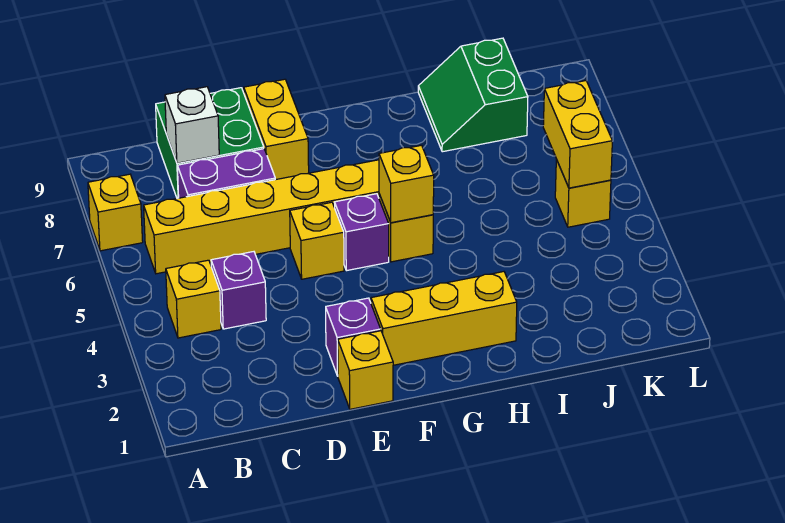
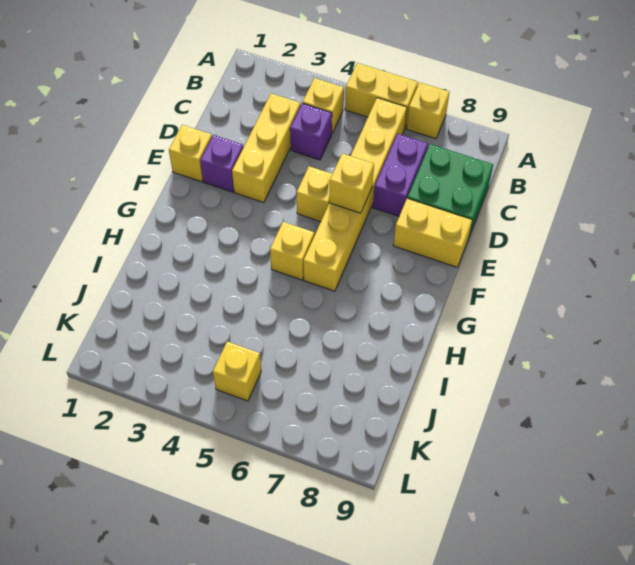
white 1x1 brick [165,87,219,163] -> none
yellow 1x3 brick [371,272,517,365] -> yellow 1x3 brick moved to [232,93,301,203]
purple 1x1 brick [335,194,389,271] -> none
yellow 1x1 brick [379,145,434,223] -> yellow 1x1 brick moved to [329,153,374,213]
green 2x2 slope [418,38,528,152] -> none
yellow 1x2 brick [543,81,612,188] -> yellow 1x2 brick moved to [345,63,418,128]

